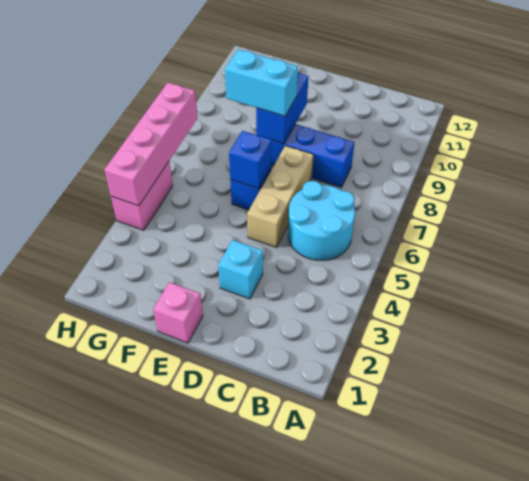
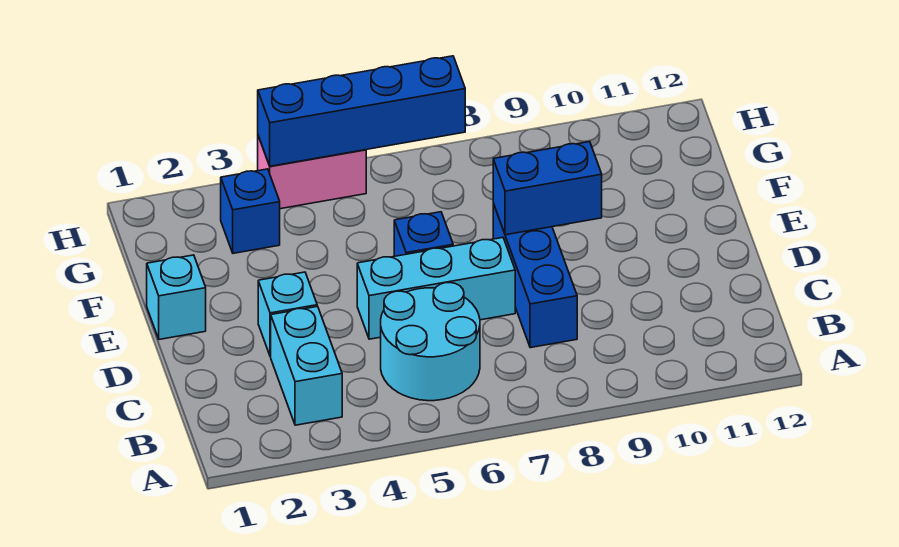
tan 1x3 brick [247,146,313,247] -> cyan 1x3 brick [357,238,515,339]
pink 1x1 brick [153,282,203,343] -> cyan 1x1 brick [147,255,206,339]
blue 1x1 brick [229,131,272,189] -> blue 1x1 brick moved to [221,169,280,253]
cyan 1x2 brick [225,49,298,116] -> cyan 1x2 brick moved to [271,306,342,425]
pink 1x4 brick [105,83,198,206] -> blue 1x4 brick [258,56,465,166]

